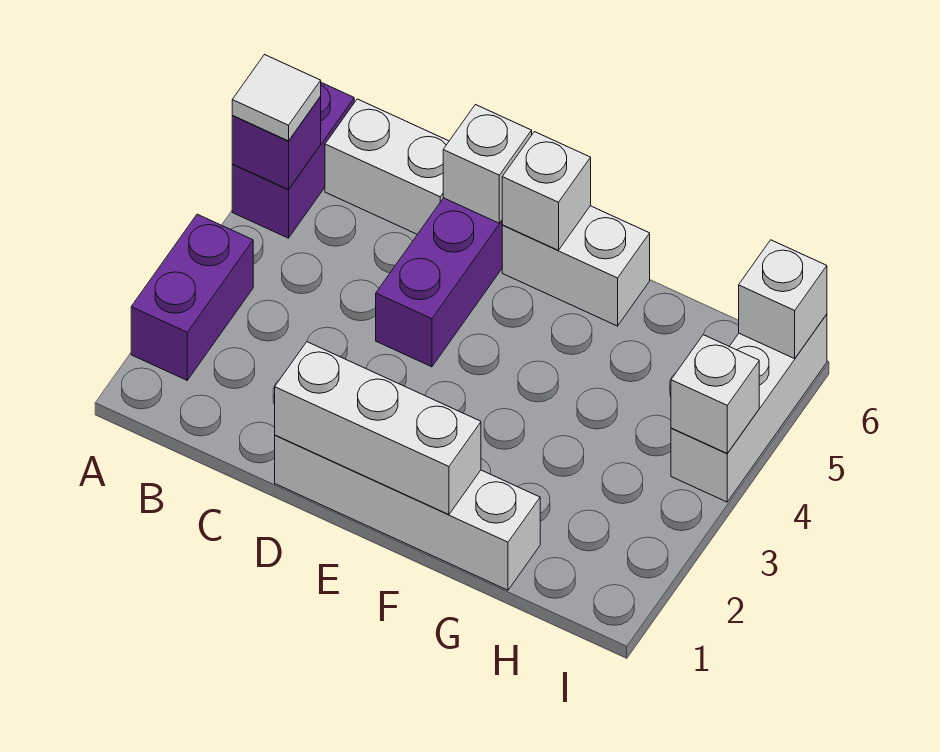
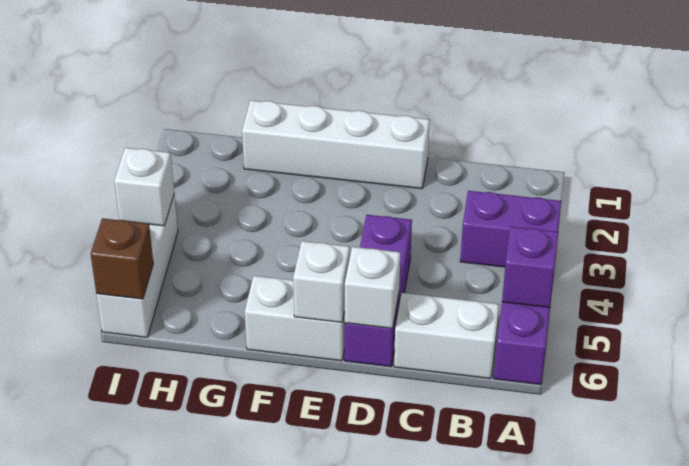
purple 1x2 brick [131,214,253,380] -> purple 1x2 brick turned to [460,191,561,267]
white 1x1 tile [232,55,321,141] -> none
white 1x3 brick [275,342,481,515] -> none
white 1x1 brick [739,240,827,359] -> brown 1x1 brick [91,218,153,299]

